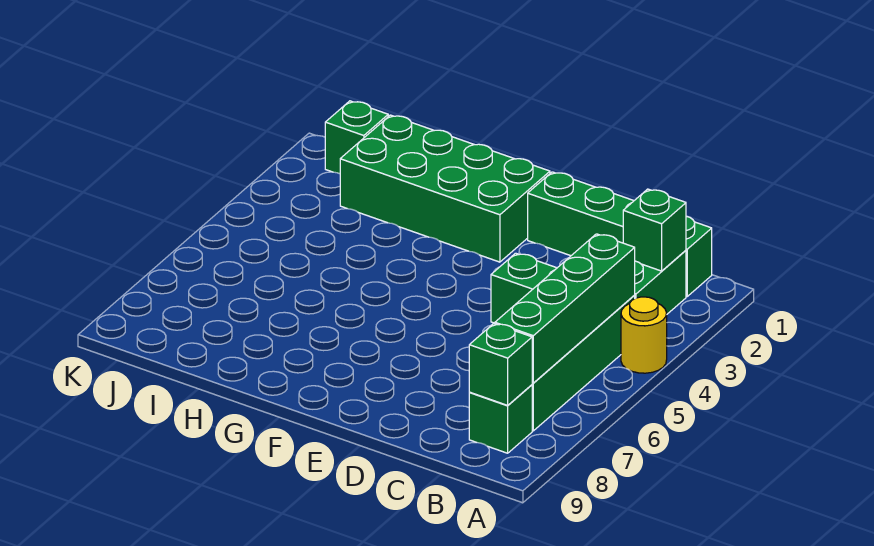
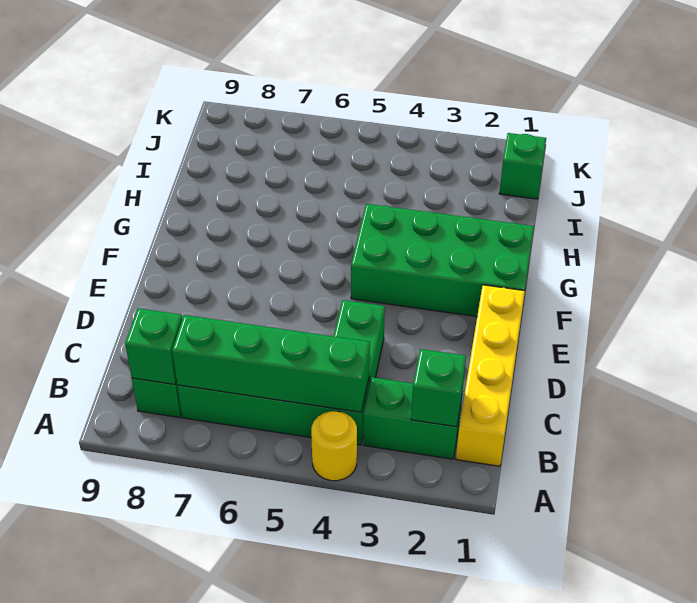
green 1x4 brick [528,172,712,296] -> yellow 1x4 brick [456,285,525,466]
green 2x4 brick [340,115,550,262] -> green 2x4 brick turned to [351,204,534,317]

